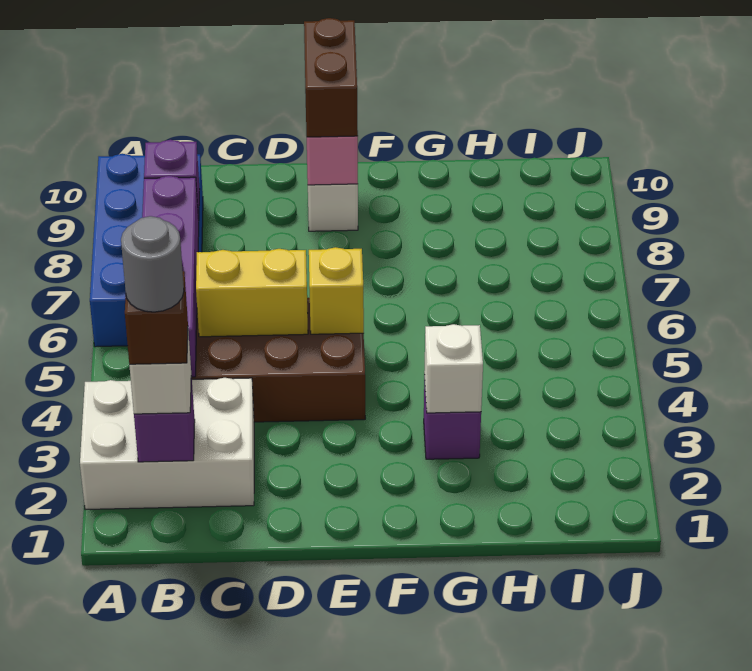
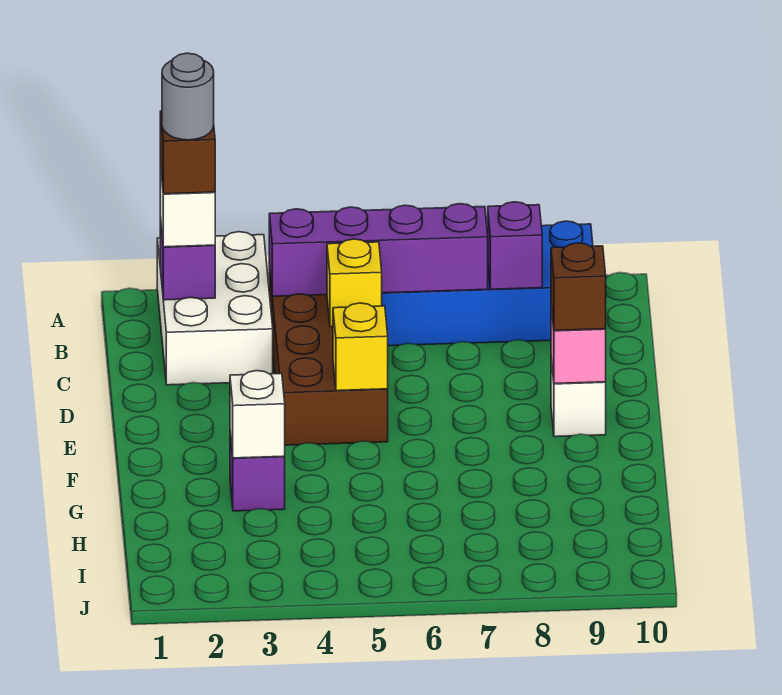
yellow 1x2 brick [196,249,308,337] -> yellow 1x1 brick [327,239,382,327]
brown 1x2 brick [304,18,358,137] -> brown 1x1 brick [551,243,606,331]

